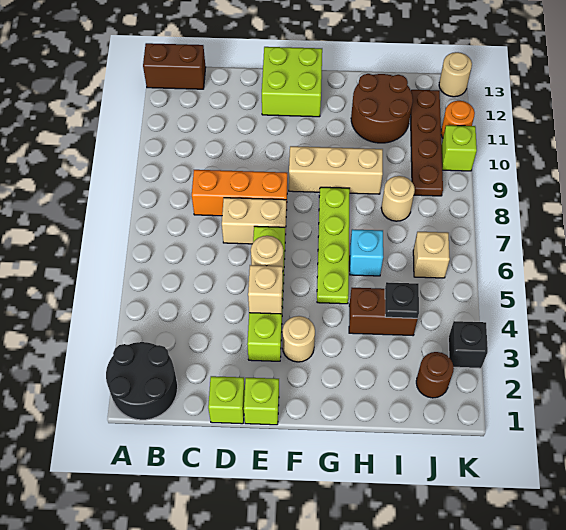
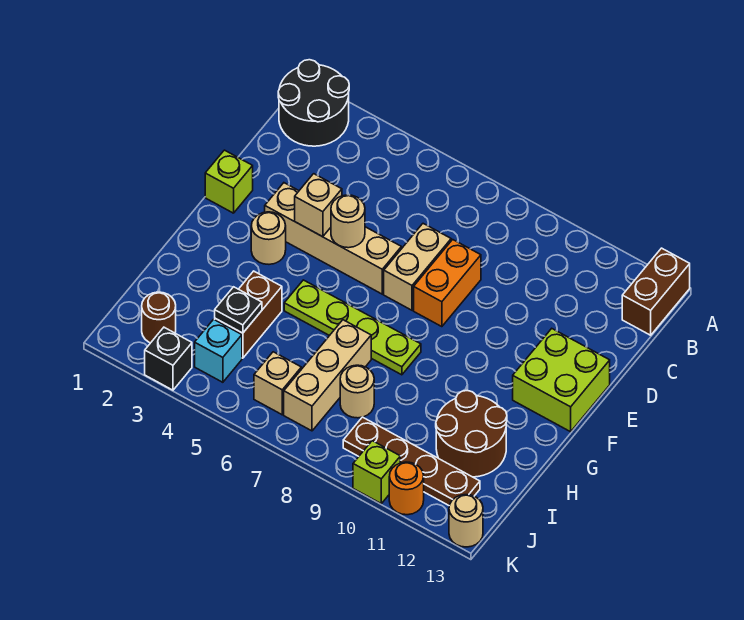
orange 1x3 brick [192,170,287,216] -> orange 1x2 brick [414,240,481,327]
lime 1x1 brick [208,376,245,424] -> none
lime 1x4 brick [247,226,285,361] -> tan 1x4 brick [265,183,401,294]
tan 1x3 brick [289,146,383,194] -> tan 1x3 brick moved to [284,320,371,431]
cyan 1x1 brick [350,229,383,276] -> cyan 1x1 brick moved to [195,319,242,382]

